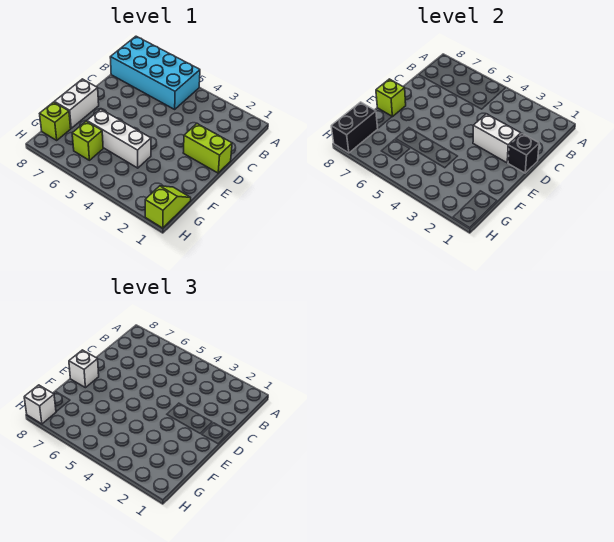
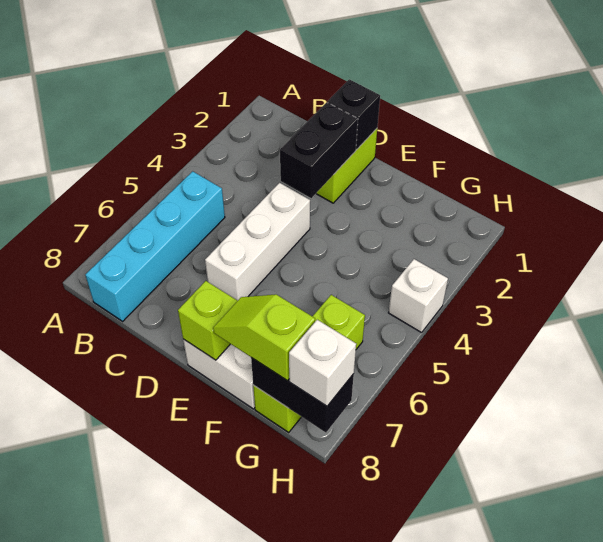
cyan 2x4 brick [110,36,200,109] -> cyan 1x4 brick [85,171,225,321]
white 1x2 brick [473,114,521,163] -> black 1x2 brick [280,102,358,198]
white 1x1 brick [69,350,99,388] -> white 1x1 brick moved to [389,259,448,333]
white 1x3 brick [87,109,151,168] -> white 1x3 brick moved to [205,183,310,301]
lime 1x2 slope [145,186,191,228] -> lime 1x2 slope moved to [213,294,315,381]

